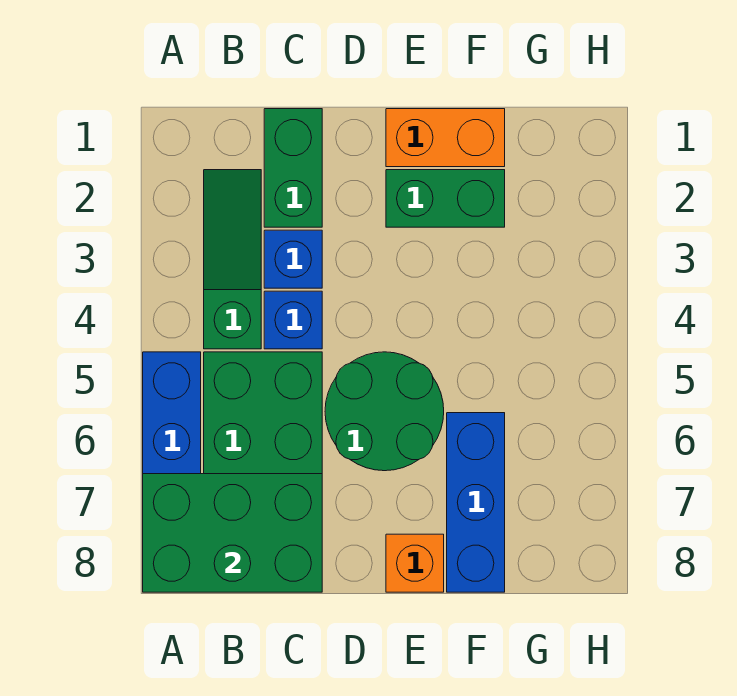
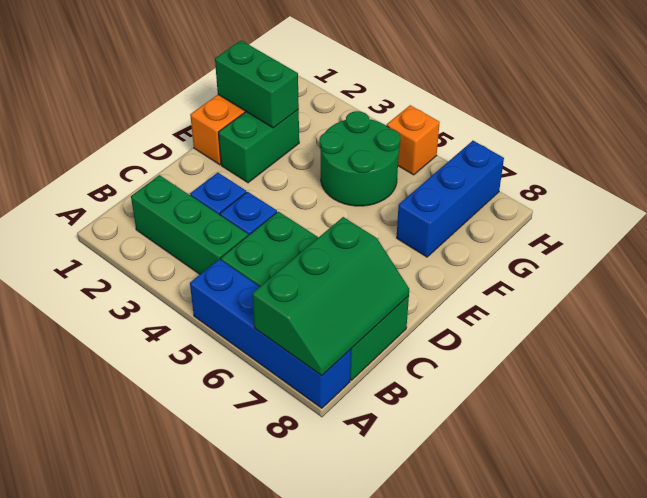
green 2x3 brick [143,474,322,592] -> green 2x3 slope [252,217,409,376]
green 1x3 slope [204,170,261,349] -> green 1x3 brick [131,175,248,274]
green 1x2 brick [264,109,322,227] -> green 1x2 brick moved to [215,41,299,128]
green 2x2 round brick [325,352,444,471] -> green 2x2 round brick moved to [320,111,400,206]
orange 1x1 brick [386,534,444,592] -> orange 1x1 brick moved to [387,105,440,175]
blue 1x3 brick [447,413,505,592] -> blue 1x3 brick turned to [397,141,504,257]

